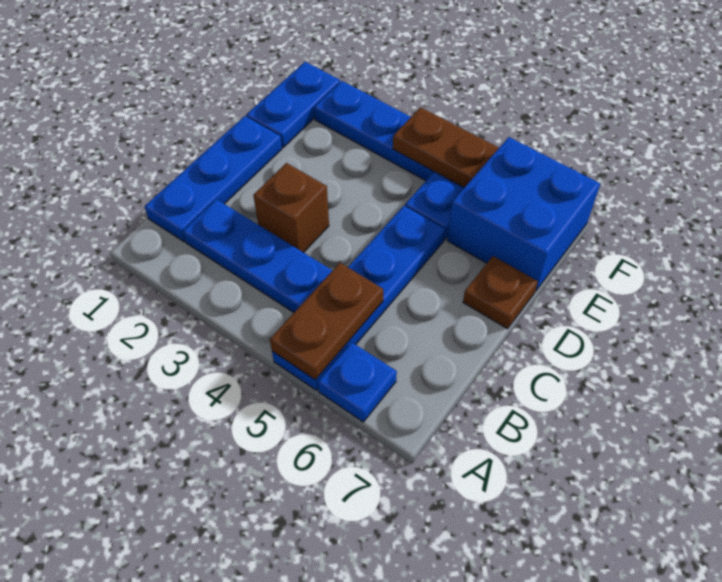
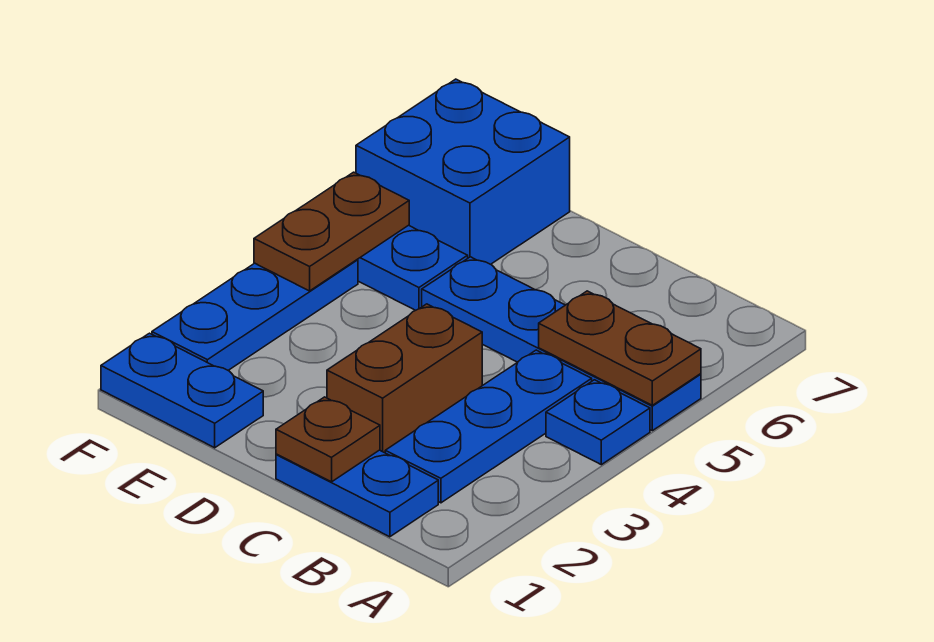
blue 1x1 plate [318,342,397,422] -> blue 1x1 plate moved to [546,380,650,465]
blue 1x3 plate [144,116,282,242] -> blue 1x2 plate [276,450,438,537]
brown 1x1 brick [253,163,329,253] -> brown 1x2 brick [327,304,482,453]
brown 1x1 plate [463,256,538,329] -> brown 1x1 plate moved to [276,397,380,482]

